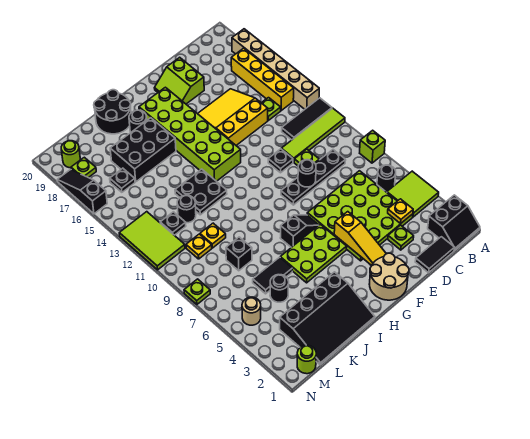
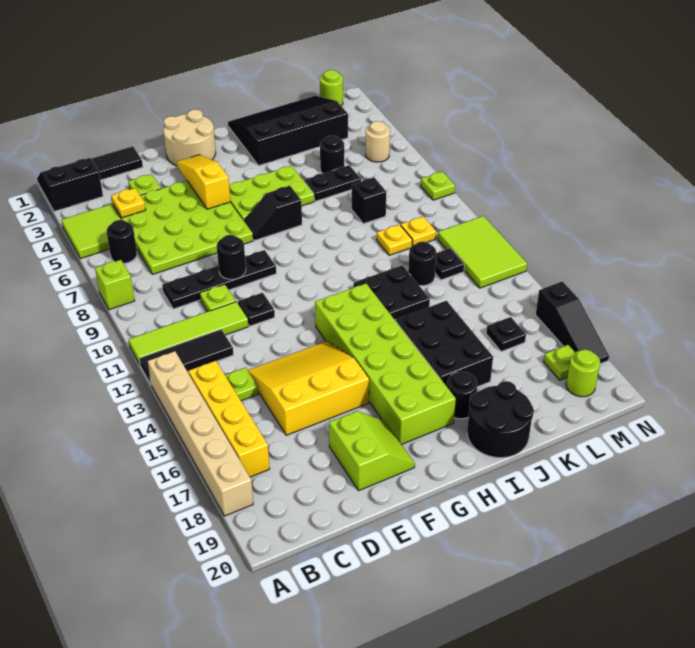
yellow 3x3 slope [198,89,268,145] -> yellow 3x3 slope turned to [248,341,369,435]
black 2x3 brick [110,118,176,182] -> black 2x3 brick turned to [395,301,493,387]
black 1x2 tile [253,257,292,294] -> black 1x2 plate [304,165,361,201]

